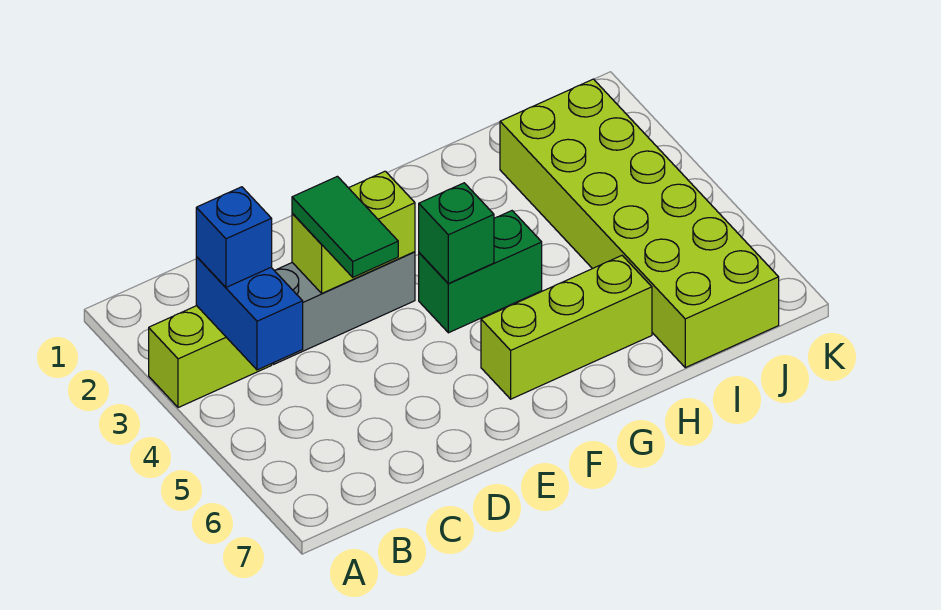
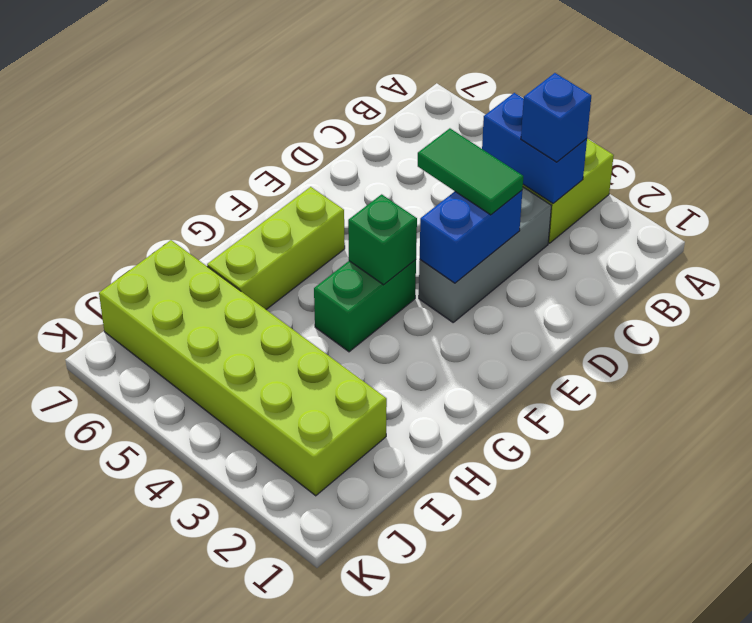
lime 1x2 brick [292,171,415,293] -> blue 1x2 brick [420,190,522,283]

